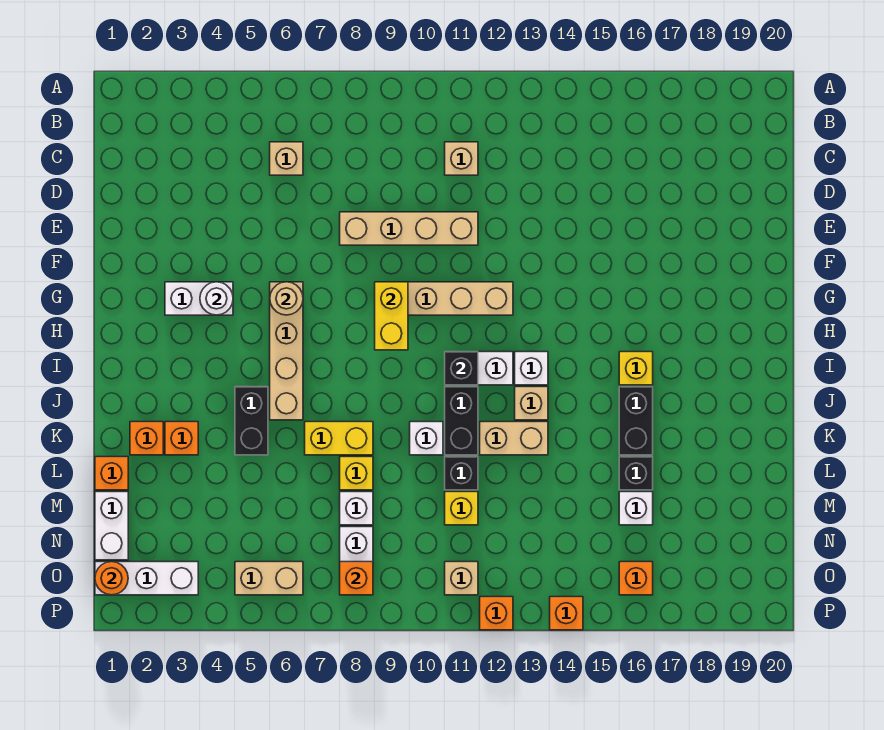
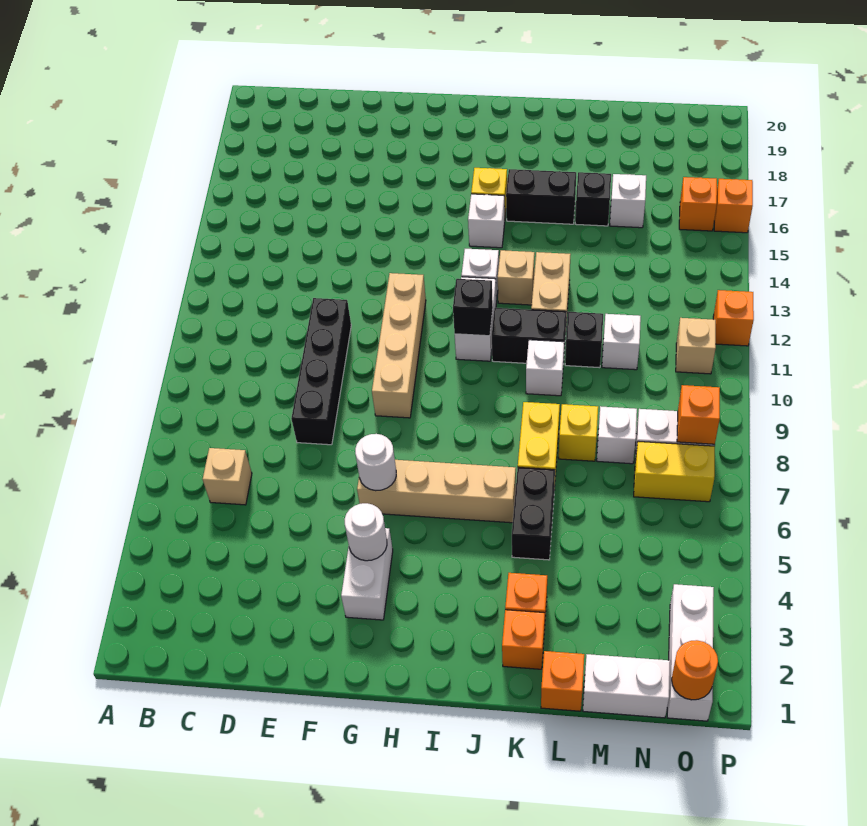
tan 1x1 brick [445,142,478,175] -> none
tan 1x4 brick [340,212,478,245] -> black 1x4 brick [291,298,351,445]
tan 1x1 round brick [270,282,303,315] -> white 1x1 round brick [355,434,396,491]
yellow 1x2 brick [375,282,408,350] -> yellow 1x2 brick moved to [634,441,715,502]
none -> white 1x1 brick [468,194,505,248]
black 1x2 brick [235,387,268,455] -> black 1x2 brick turned to [512,467,555,560]
yellow 1x1 brick [445,492,478,525] -> white 1x1 brick [602,314,641,370]
tan 1x2 brick [235,562,303,595] -> none
orange 1x1 brick [550,597,583,630] -> orange 1x1 brick moved to [714,179,753,233]

